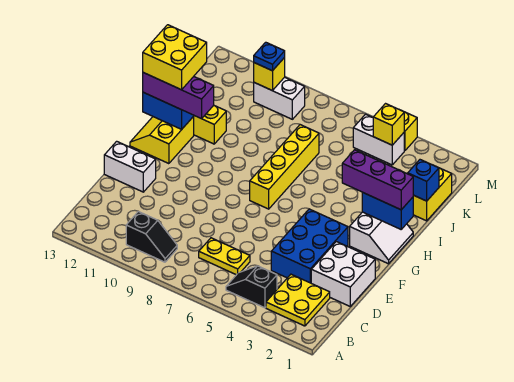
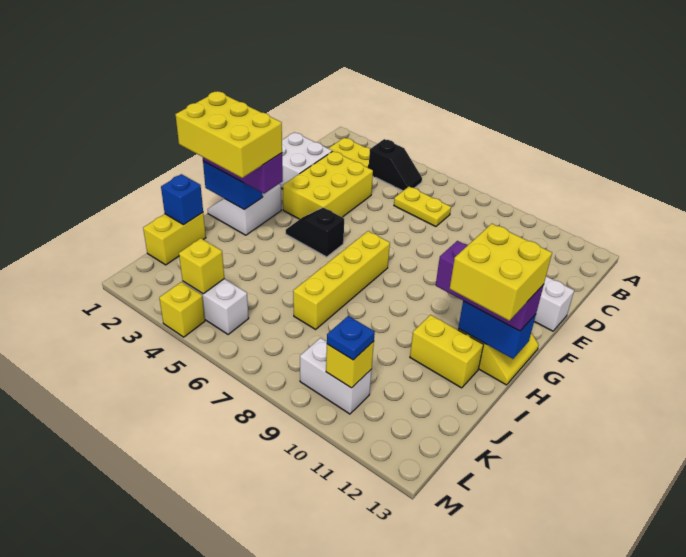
black 1x2 slope [126,212,177,262] -> black 1x2 slope moved to [286,207,344,257]
blue 2x3 brick [271,209,348,283] -> yellow 2x3 brick [283,151,373,219]
none -> yellow 2x3 brick [175,91,282,178]

